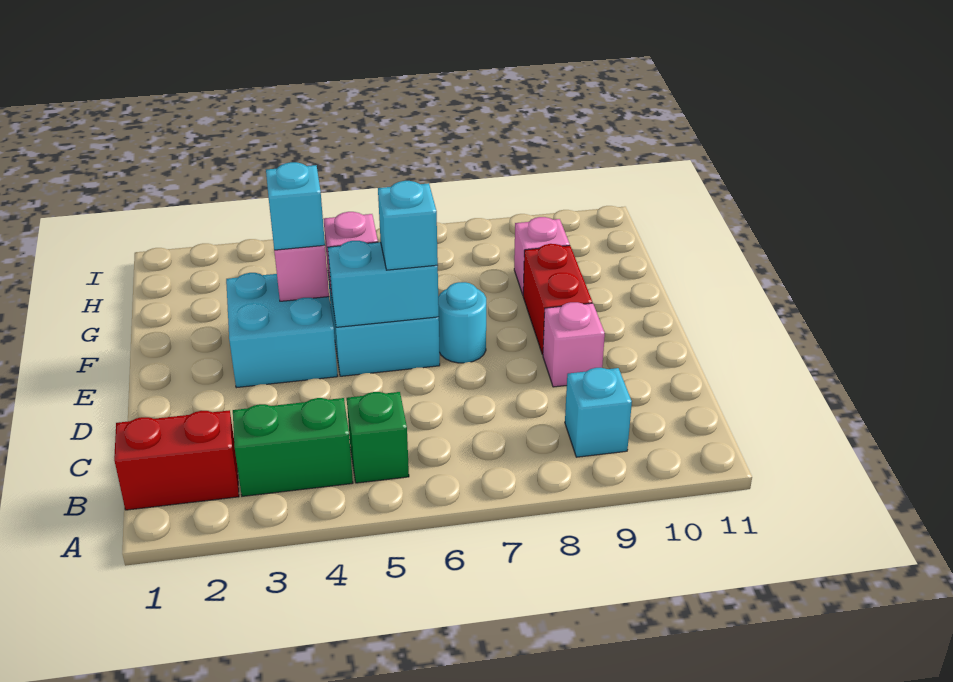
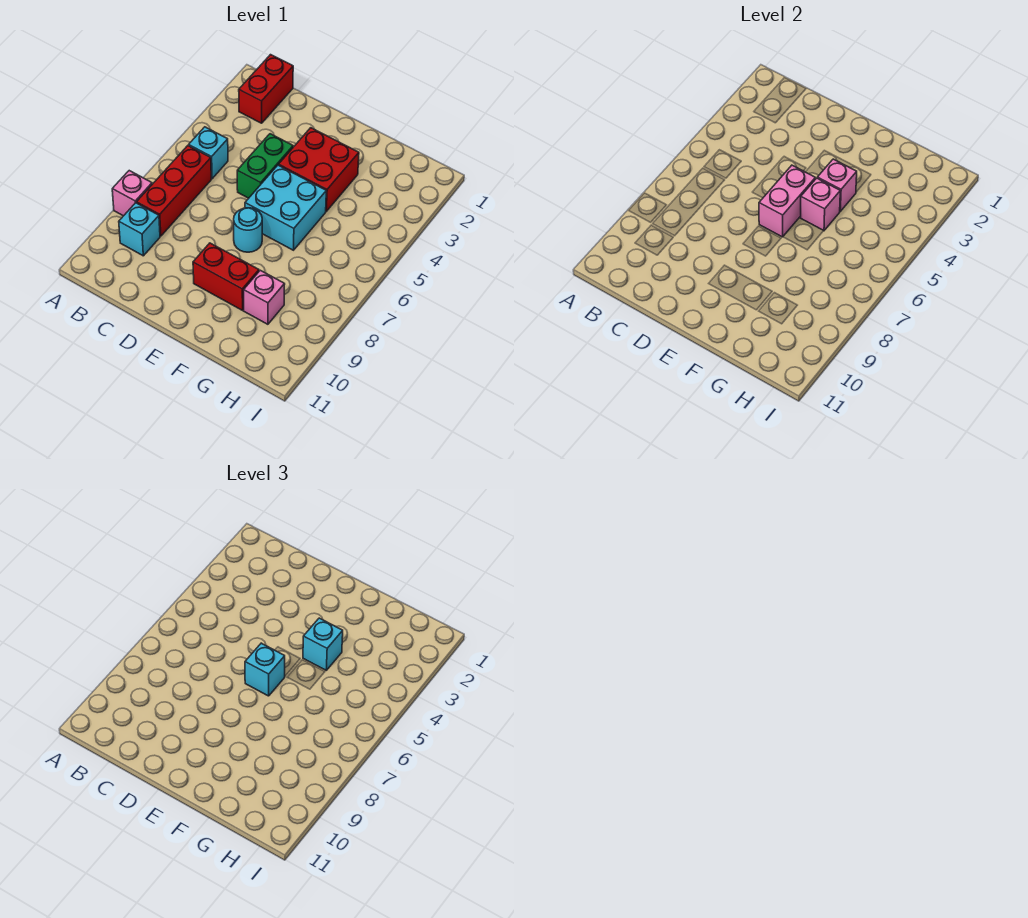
green 1x2 brick [233,398,353,496] -> green 1x2 brick moved to [237,134,293,198]
green 1x1 brick [347,392,409,483] -> cyan 1x1 brick [189,127,228,179]
none -> red 1x3 brick [137,146,211,236]
pink 1x1 brick [543,302,605,387] -> pink 1x1 brick moved to [112,171,152,216]
cyan 2x2 brick [226,273,338,388] -> red 2x2 brick [279,128,359,211]
cyan 1x2 brick [328,241,439,327] -> pink 1x2 brick [759,165,815,237]

